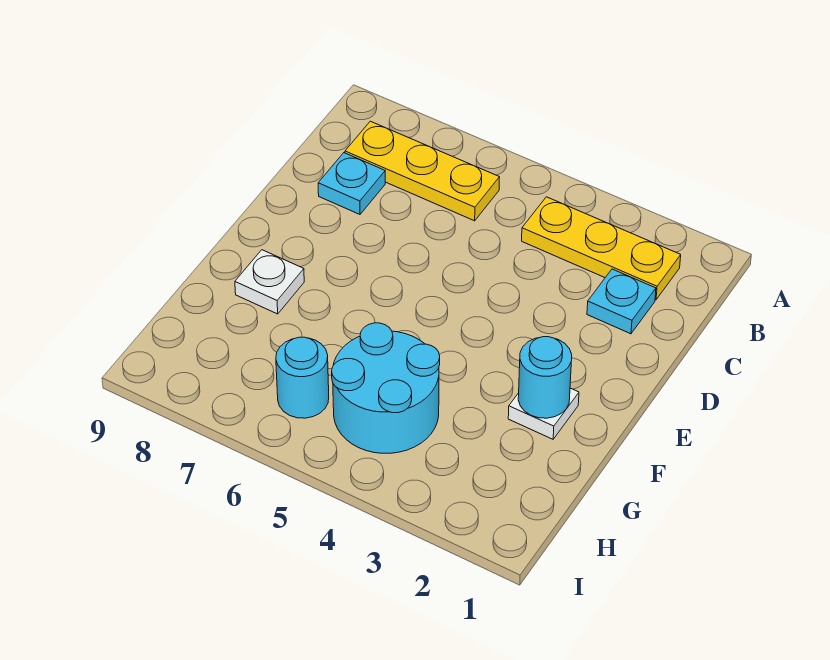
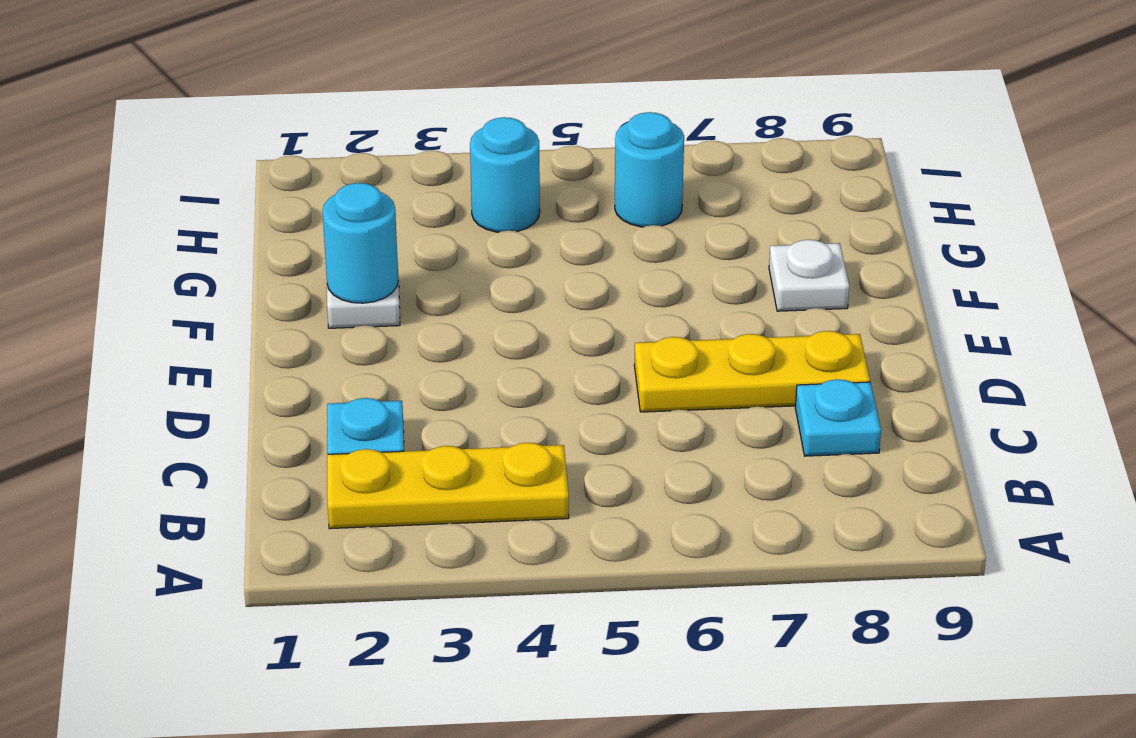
yellow 1x3 plate [345,121,499,221] -> yellow 1x3 plate moved to [634,331,870,412]
cyan 2x2 round brick [332,323,440,453] -> cyan 1x1 round brick [470,117,540,232]

